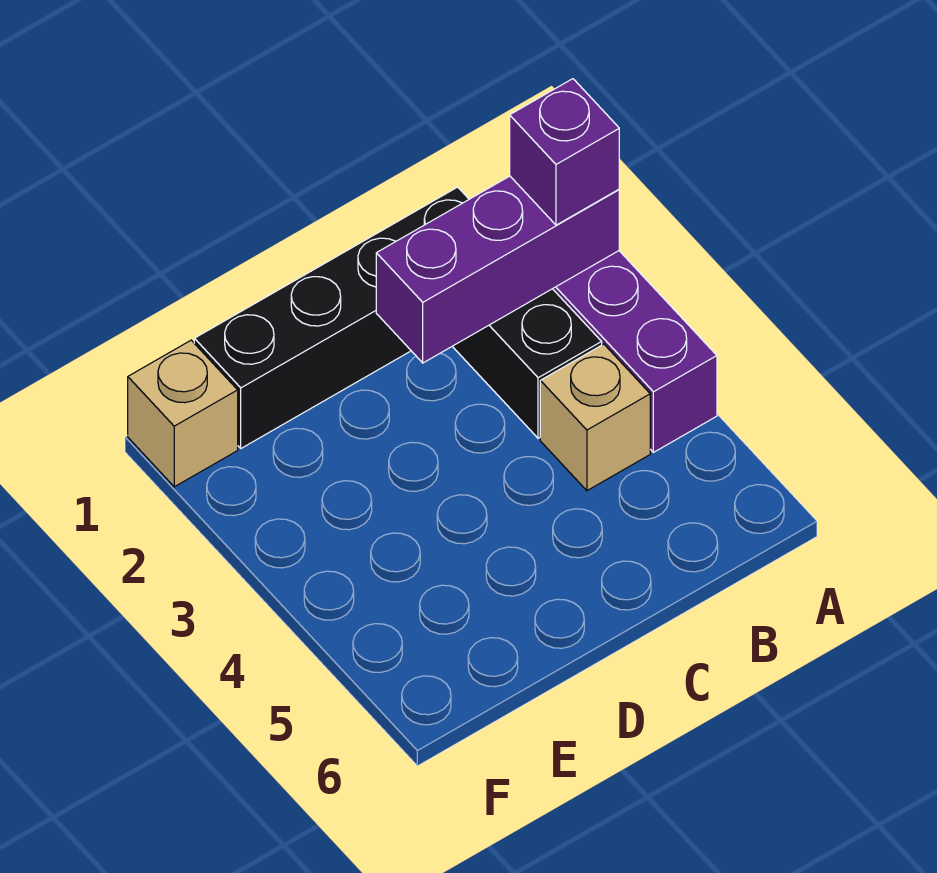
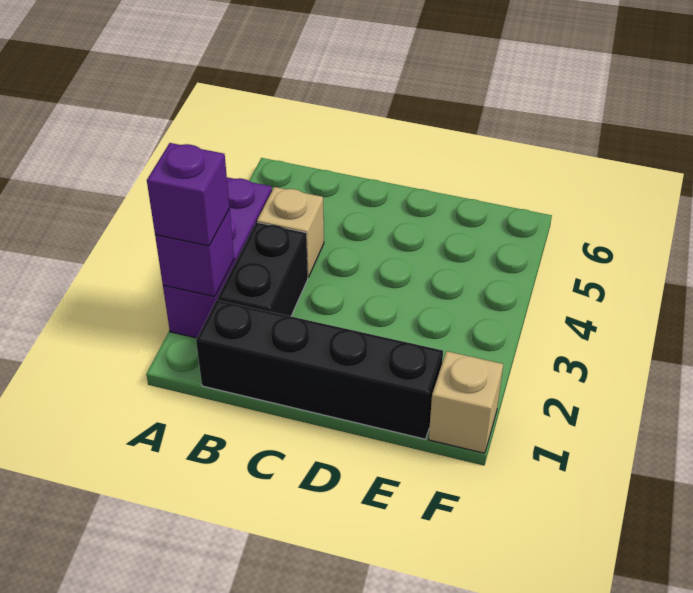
purple 1x3 brick [376,176,619,363] -> purple 1x1 brick [155,209,234,297]

